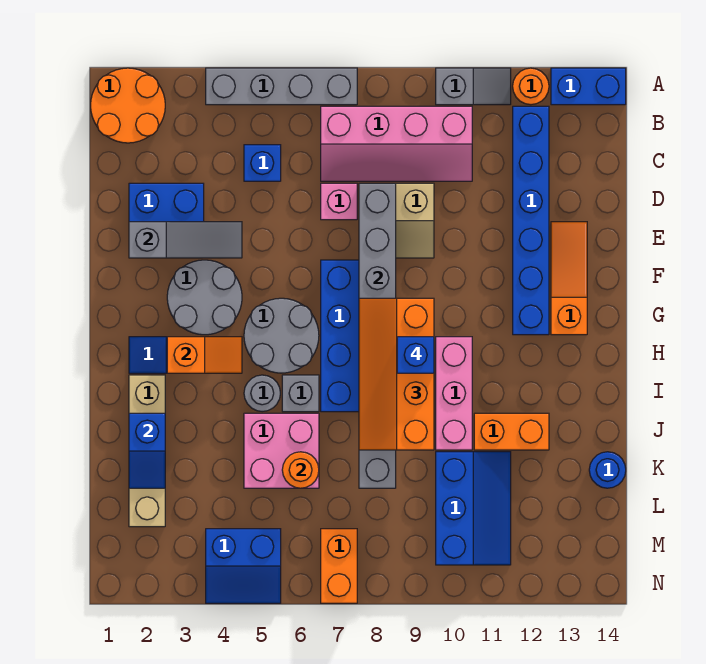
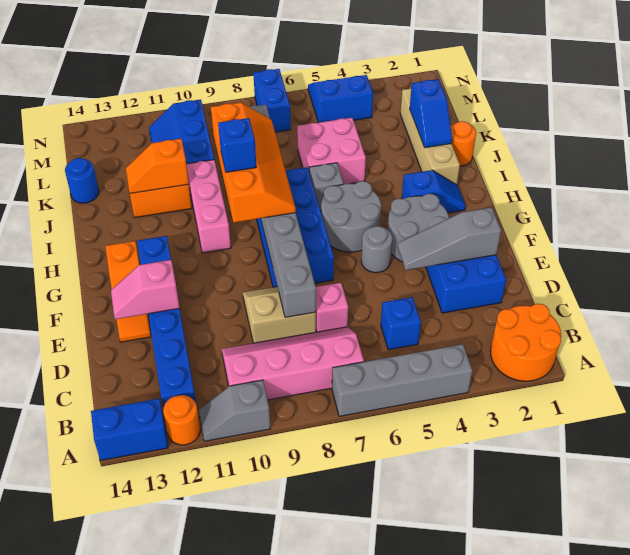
none -> pink 1x2 slope [111,260,180,319]
orange 1x2 slope [167,337,242,373] -> orange 1x2 slope moved to [126,139,189,193]
grey 1x1 round brick [244,375,280,412] -> grey 1x1 round brick moved to [361,226,392,273]
blue 1x2 slope [129,413,165,488] -> blue 1x2 slope turned to [410,79,452,148]
orange 1x1 round brick [282,452,319,488] -> orange 1x1 round brick moved to [451,121,476,166]
orange 1x2 brick [321,529,357,603] -> blue 1x2 brick [253,69,291,132]

